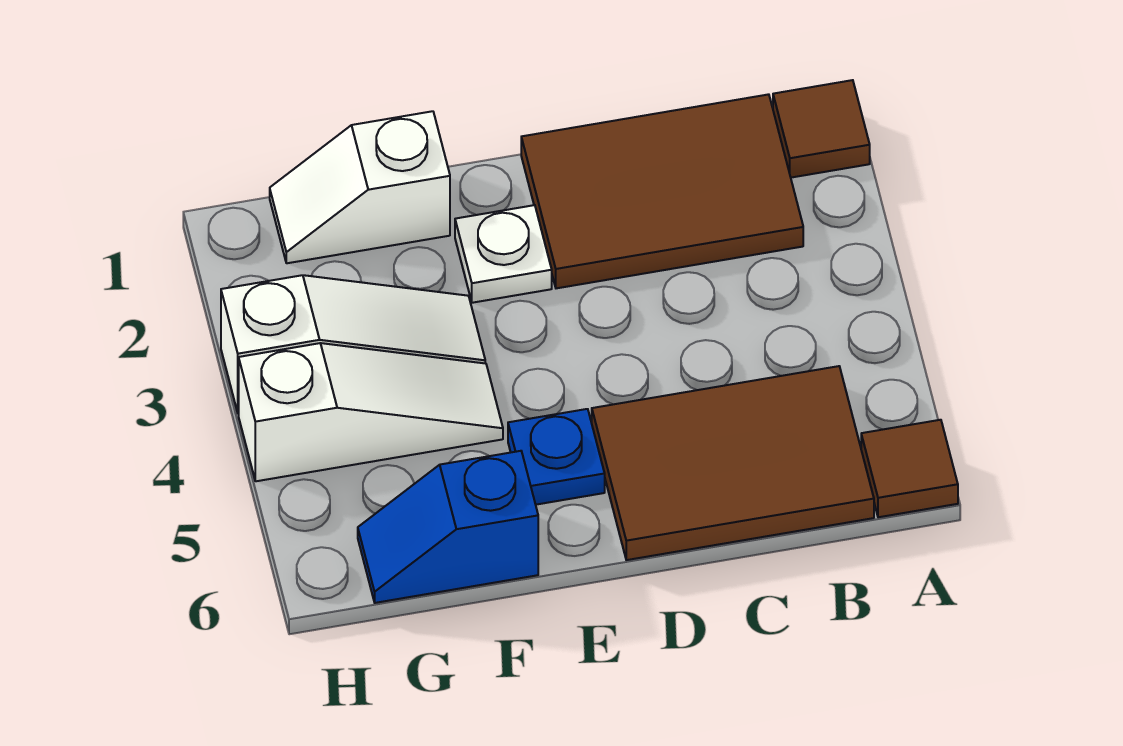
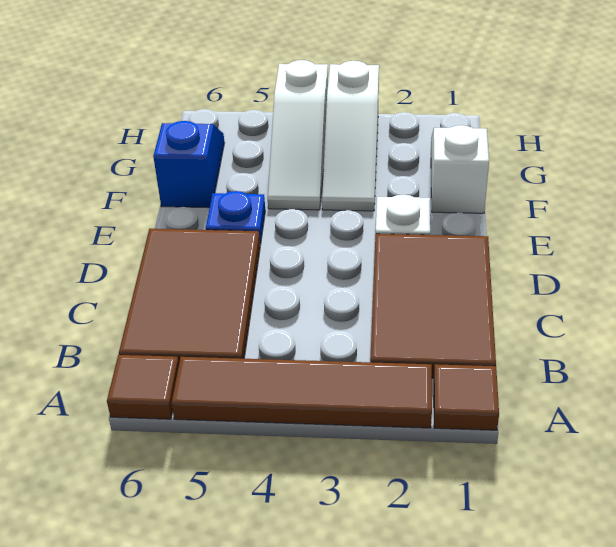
none -> brown 1x4 tile [171,357,432,428]

